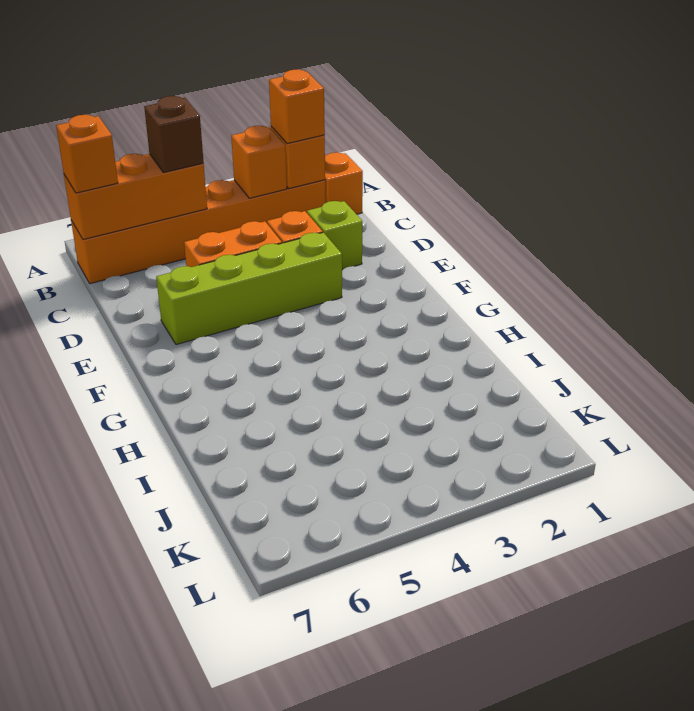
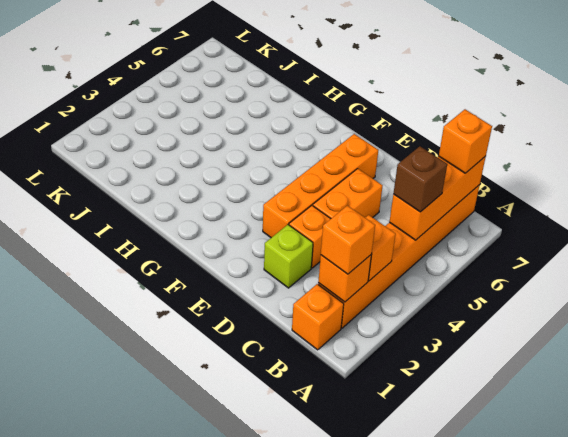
lime 1x4 brick [156,232,342,345] -> orange 1x4 brick [263,134,378,238]

